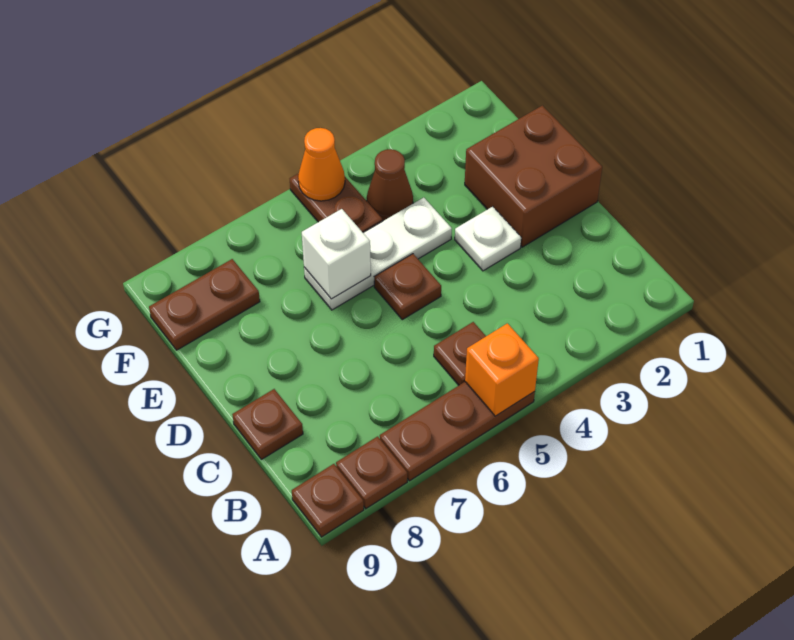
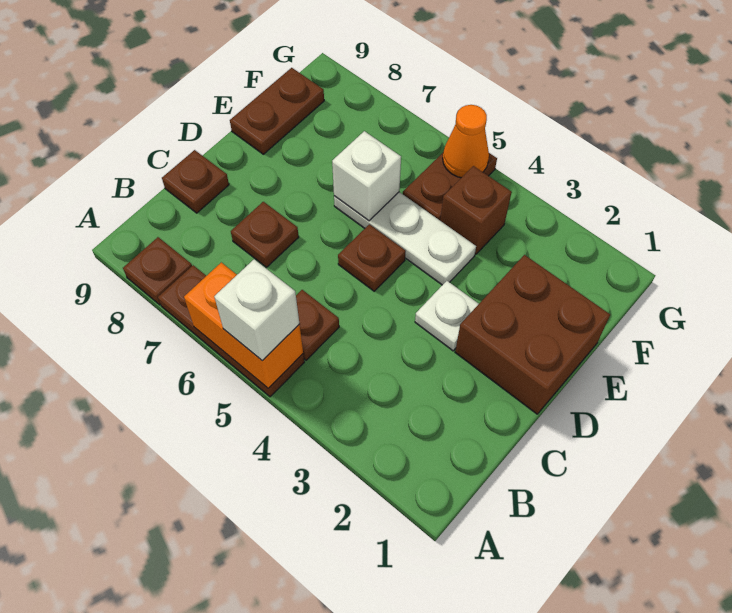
orange 1x1 brick [465,323,539,416] -> orange 1x2 brick [184,262,303,388]
none -> white 1x1 brick [214,259,299,361]
brown 1x1 plate [292,464,364,537] -> brown 1x1 plate moved to [231,202,299,267]
brown 1x1 cone [367,149,413,221] -> brown 1x1 brick [440,166,512,254]
brown 1x2 plate [149,259,260,350] -> brown 1x2 plate turned to [230,68,324,154]

